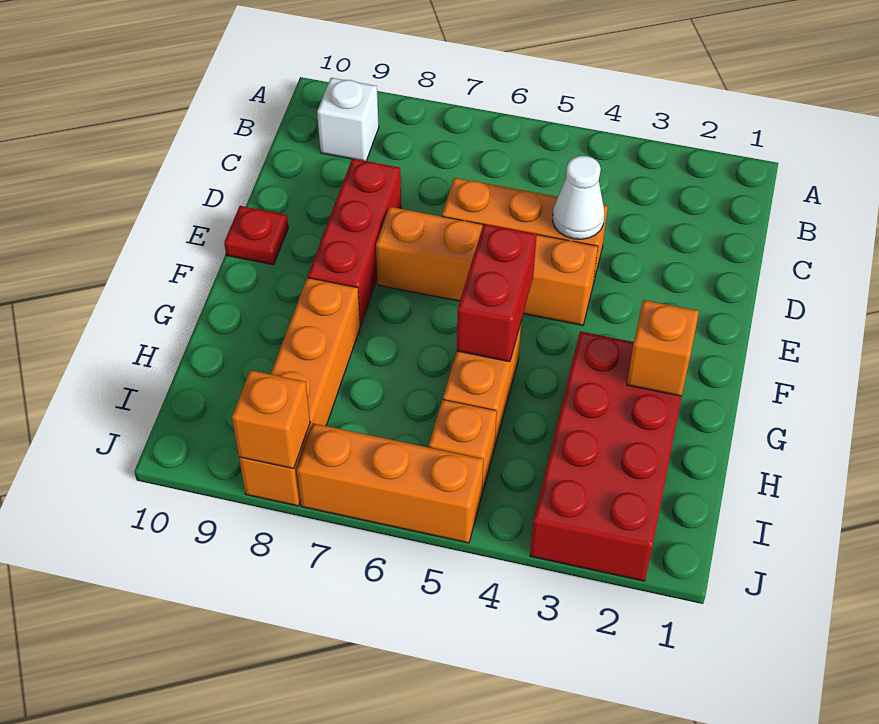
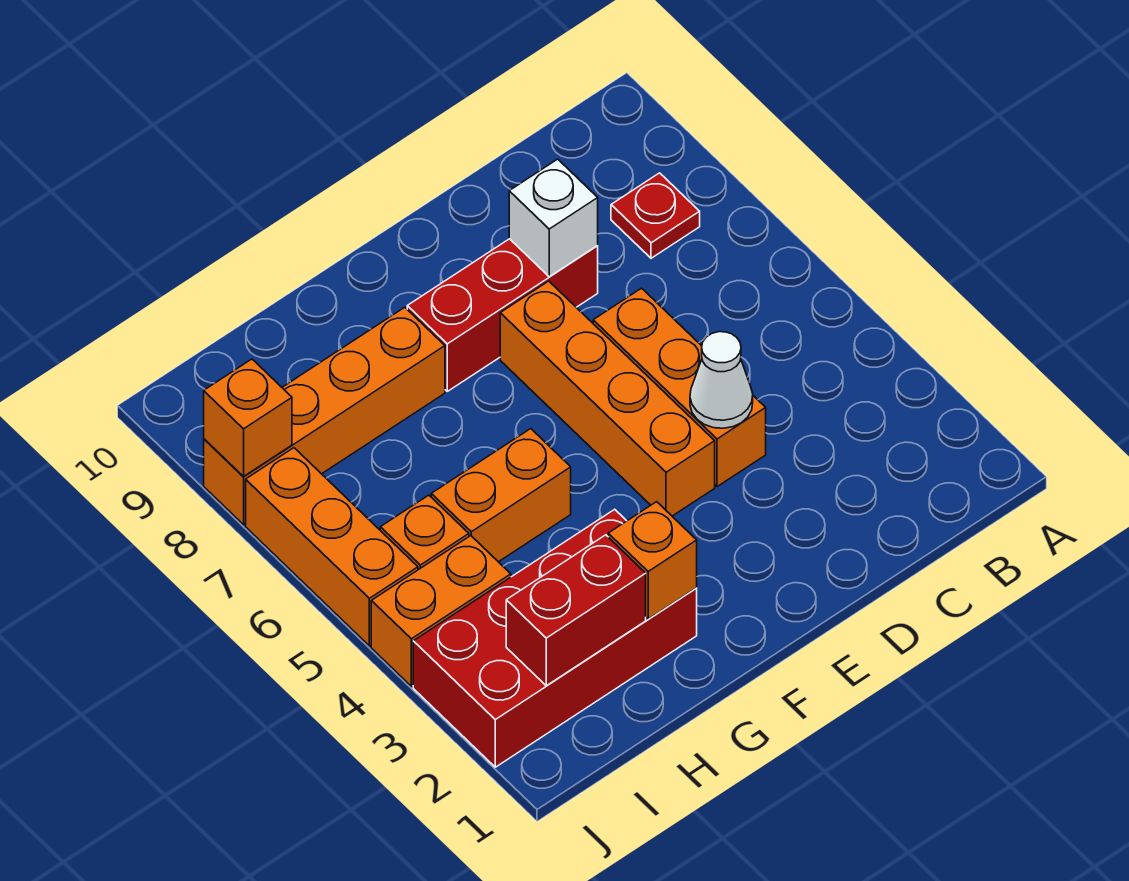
white 1x1 brick [317,78,379,161] -> white 1x1 brick moved to [509,159,598,277]
red 1x1 plate [224,206,288,265] -> red 1x1 plate moved to [611,173,700,258]
red 1x2 brick [457,224,537,362] -> red 1x2 brick moved to [506,535,646,686]
none -> orange 1x2 brick [371,536,511,686]

